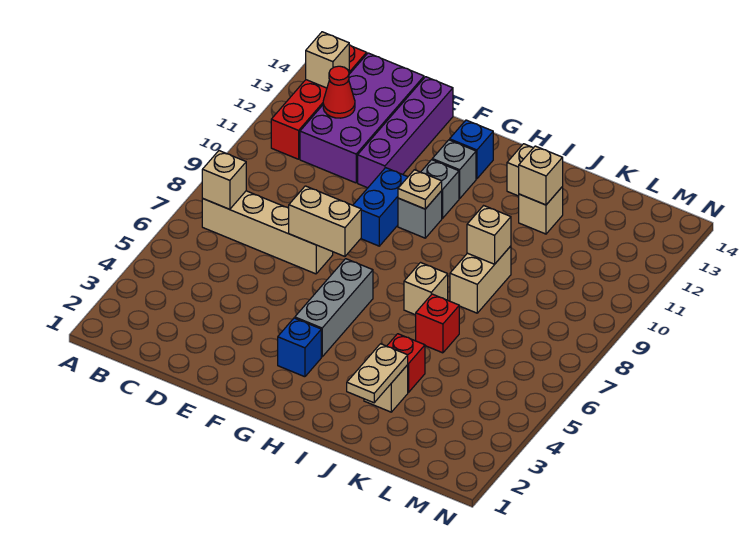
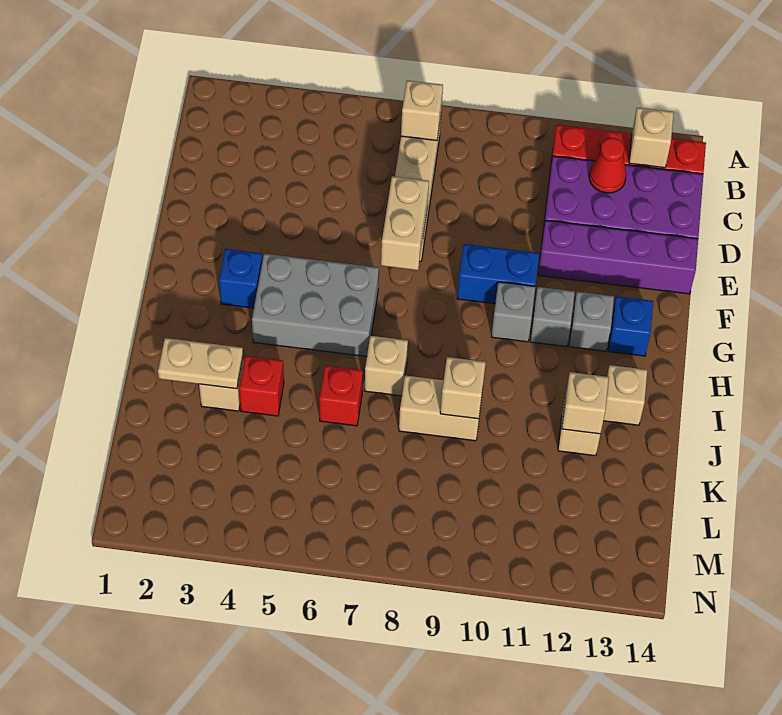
grey 1x3 brick [295,259,373,357] -> grey 2x3 brick [252,254,379,356]
tan 1x1 plate [398,170,442,209] -> none

